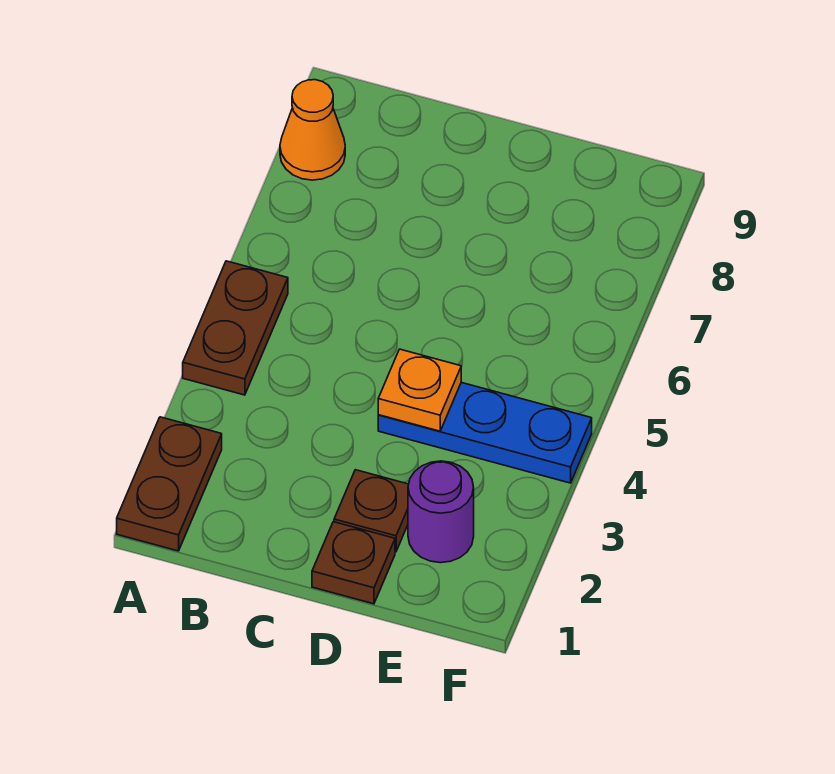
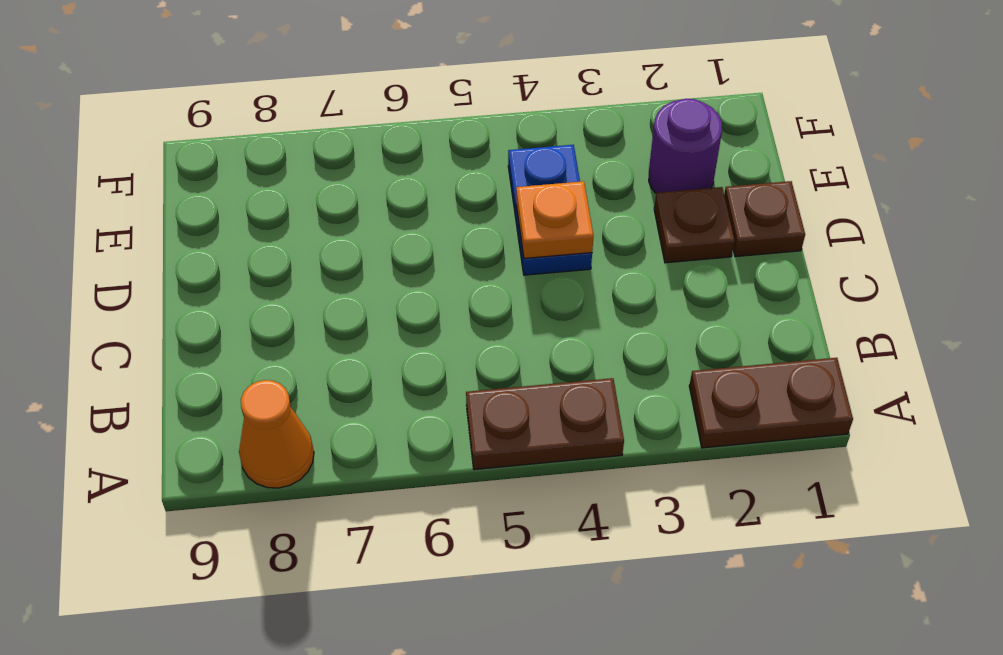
blue 1x3 plate [378,382,592,483] -> blue 1x2 plate [508,145,592,275]

